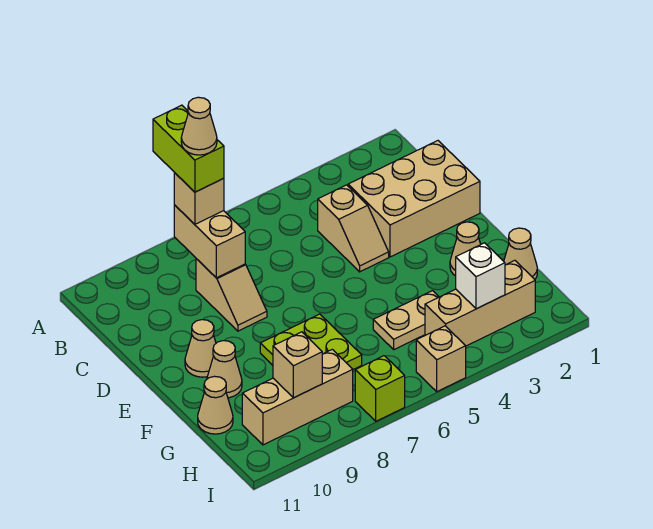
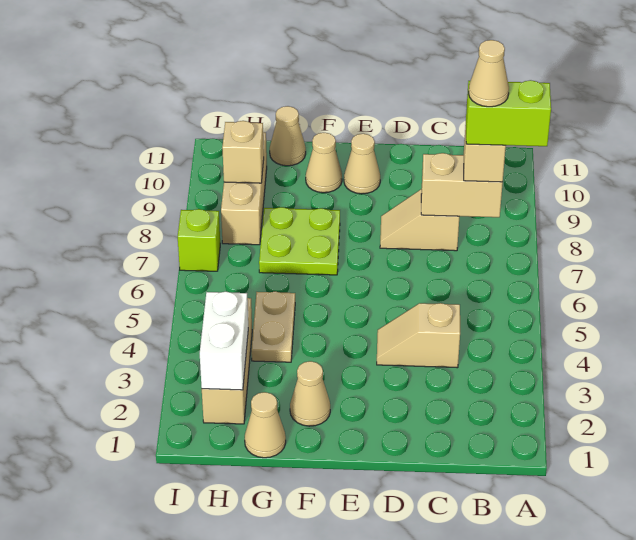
tan 2x3 brick [348,141,480,257] -> none
white 1x1 brick [456,243,505,309] -> white 1x2 brick [200,292,248,390]
tan 1x1 brick [416,326,466,392] -> none

